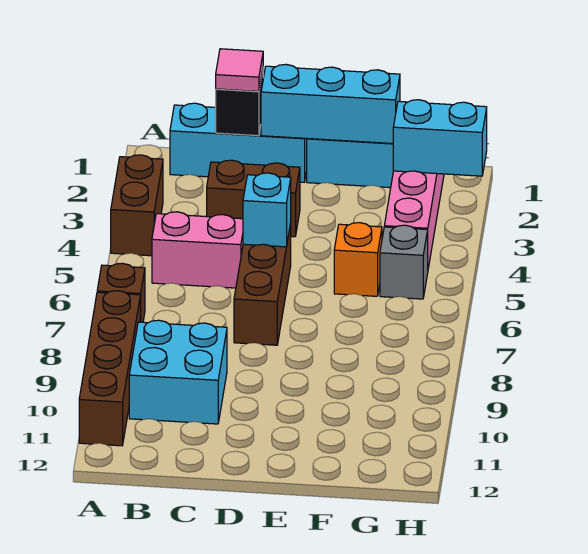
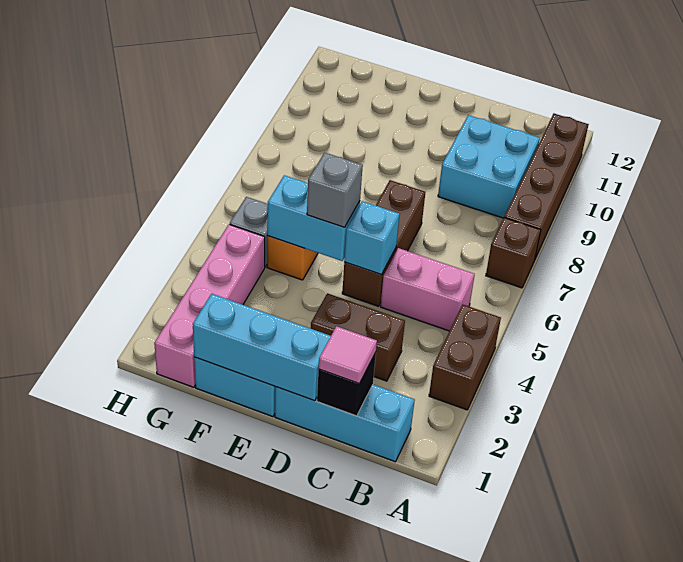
none -> grey 1x1 brick [307,153,363,227]
cyan 1x2 brick [393,100,487,176] -> cyan 1x2 brick moved to [267,175,360,261]

